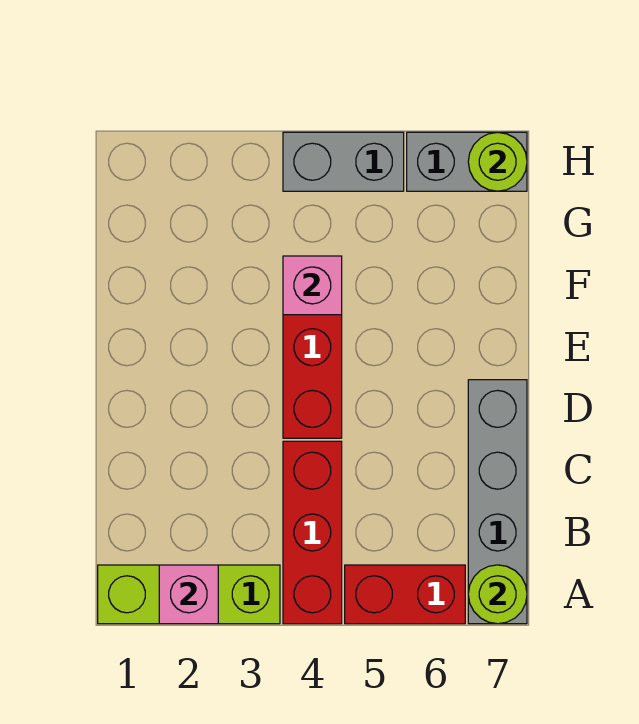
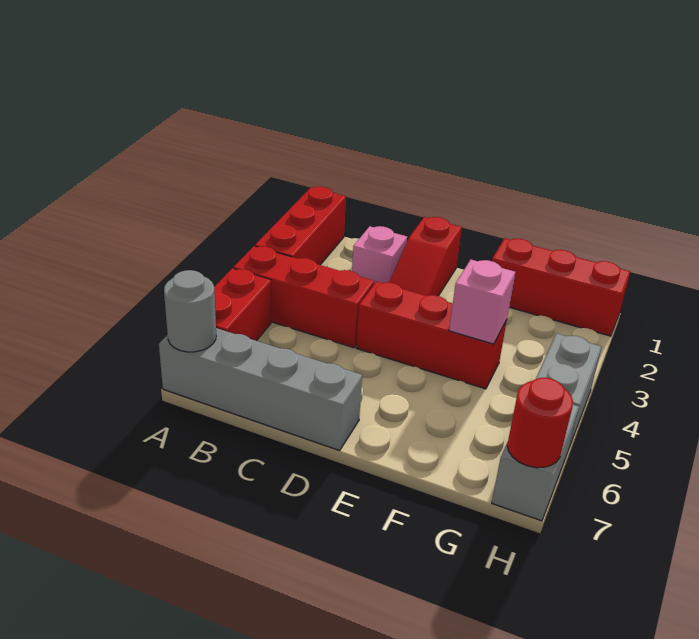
lime 1x3 brick [98,565,280,624] -> red 1x3 brick [255,187,346,265]
pink 1x1 brick [159,565,218,624] -> pink 1x1 brick moved to [352,226,407,284]
lime 1x1 round brick [468,565,527,624] -> grey 1x1 round brick [164,270,216,352]
none -> red 1x3 slope [389,217,462,296]
none -> red 1x3 brick [492,238,630,336]
lime 1x1 round brick [468,132,527,191] -> red 1x1 round brick [507,378,573,468]

